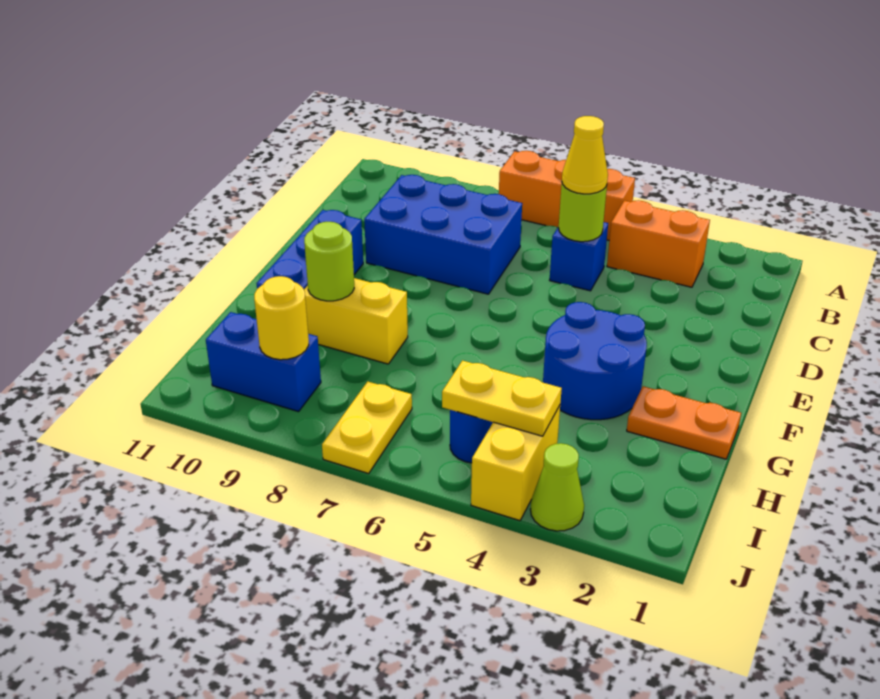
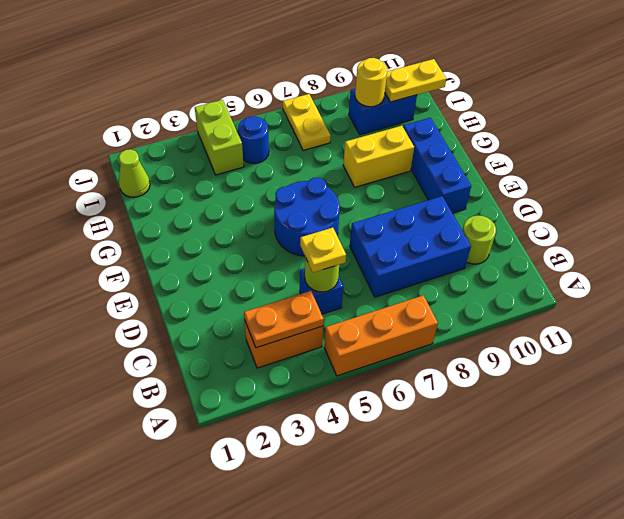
yellow 1x1 cone [562,116,608,194] -> yellow 1x1 plate [300,228,346,273]
blue 2x2 round brick [543,302,647,420] -> blue 2x2 round brick moved to [274,178,340,256]
orange 1x2 plate [627,386,741,459] -> orange 1x2 plate moved to [244,291,324,348]
lime 1x1 round brick [304,222,354,301] -> lime 1x1 round brick moved to [462,215,496,264]
yellow 1x2 brick [471,406,560,521] -> lime 1x2 brick [195,100,244,175]
yellow 1x2 plate [442,360,562,436] -> yellow 1x2 plate moved to [385,59,446,102]
lime 1x1 cone [530,443,584,531] -> lime 1x1 cone moved to [119,149,150,197]

